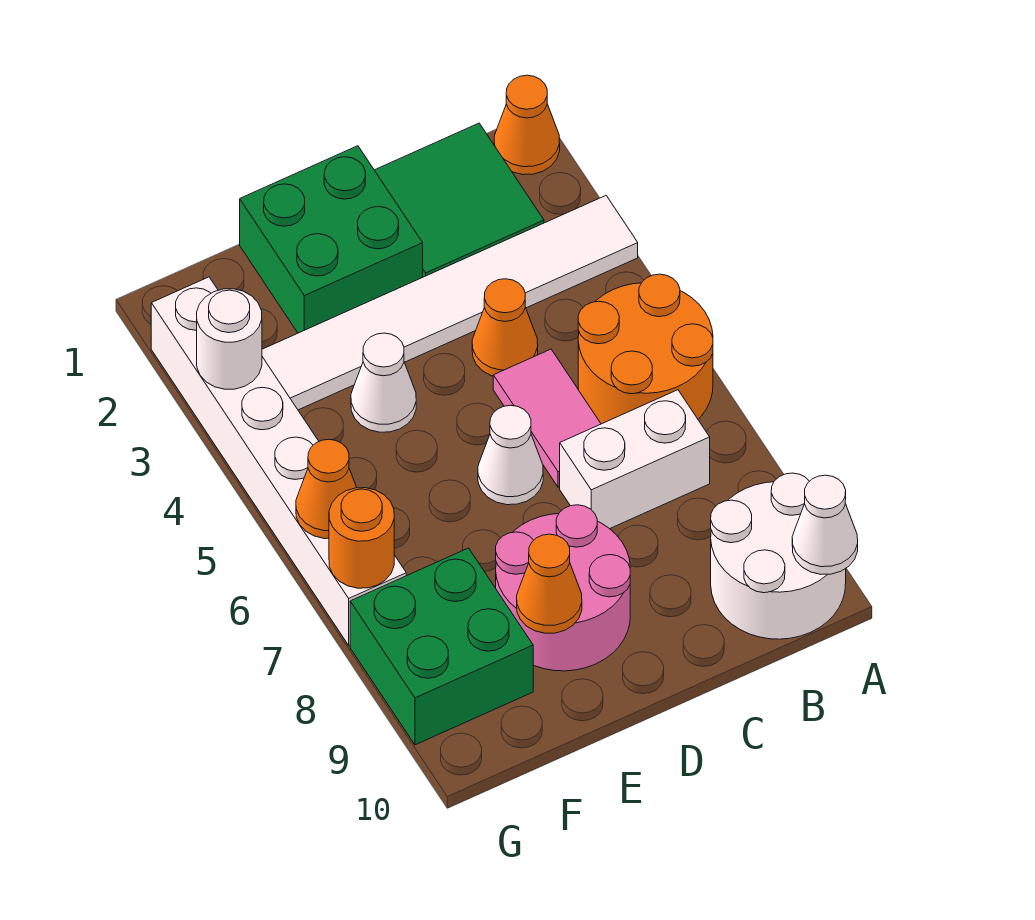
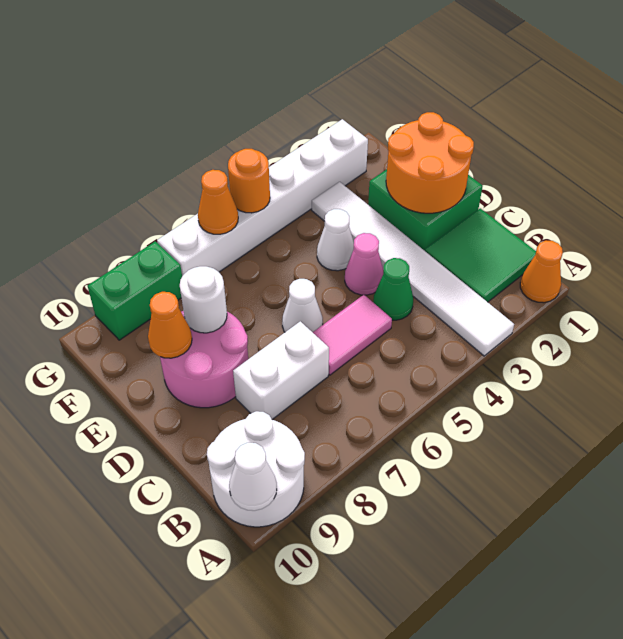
orange 2x2 round brick [578,274,713,424] -> orange 2x2 round brick moved to [386,112,474,213]
white 1x2 brick [560,390,710,529] -> white 1x2 brick turned to [233,321,329,420]
orange 1x1 cone [472,279,538,376] -> green 1x1 cone [373,258,413,320]
none -> pink 1x1 cone [345,233,383,295]
green 2x2 brick [350,548,533,745] -> green 1x2 brick [88,241,182,340]
white 1x1 round brick [197,289,262,389] -> white 1x1 round brick moved to [180,266,227,333]
orange 1x1 round brick [329,488,394,588] -> orange 1x1 round brick moved to [228,149,270,213]

